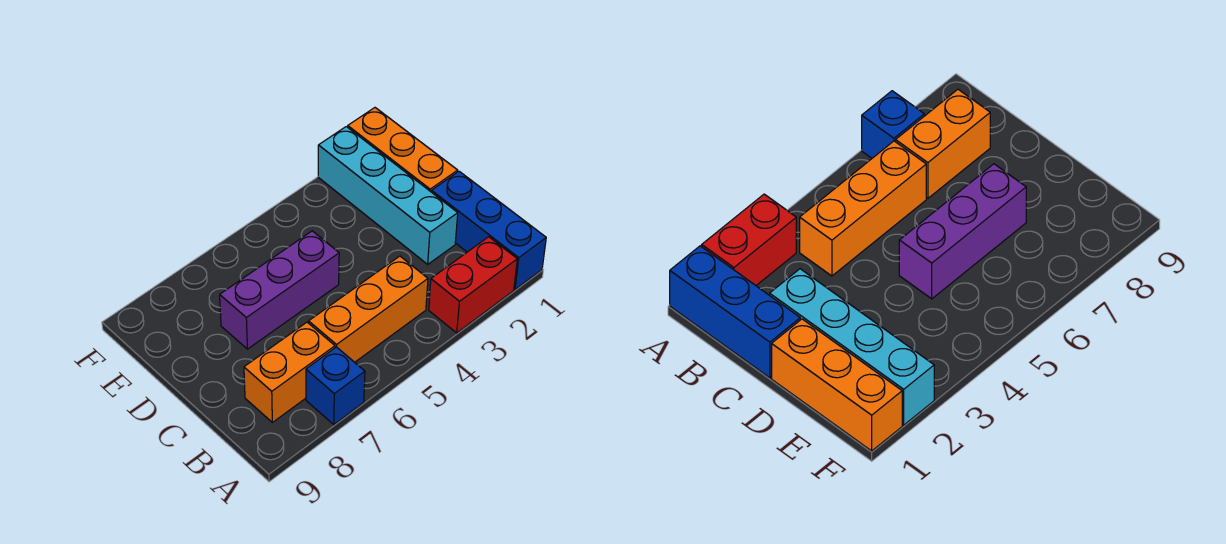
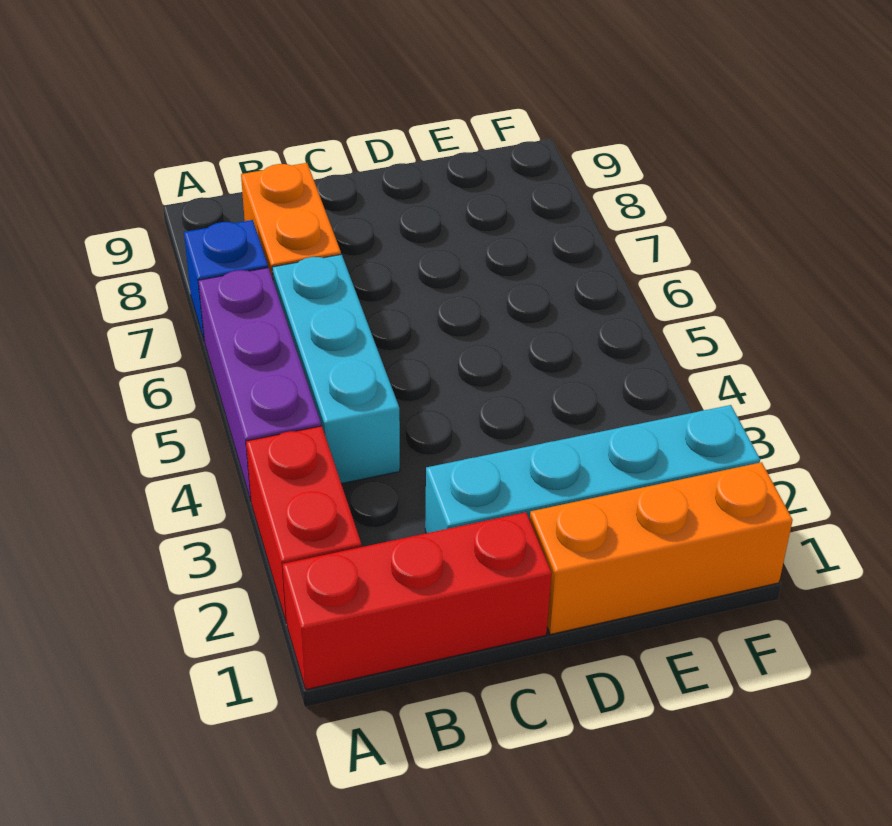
blue 1x3 brick [432,171,546,289] -> red 1x3 brick [283,512,552,690]
orange 1x3 brick [309,256,428,362] -> cyan 1x3 brick [272,254,400,484]
purple 1x3 brick [220,231,339,349] -> purple 1x3 brick moved to [198,268,321,501]

